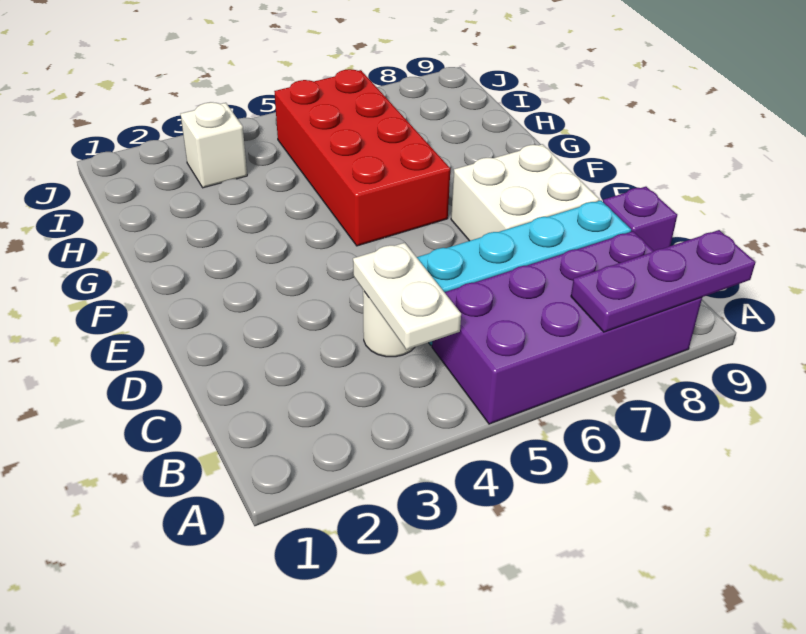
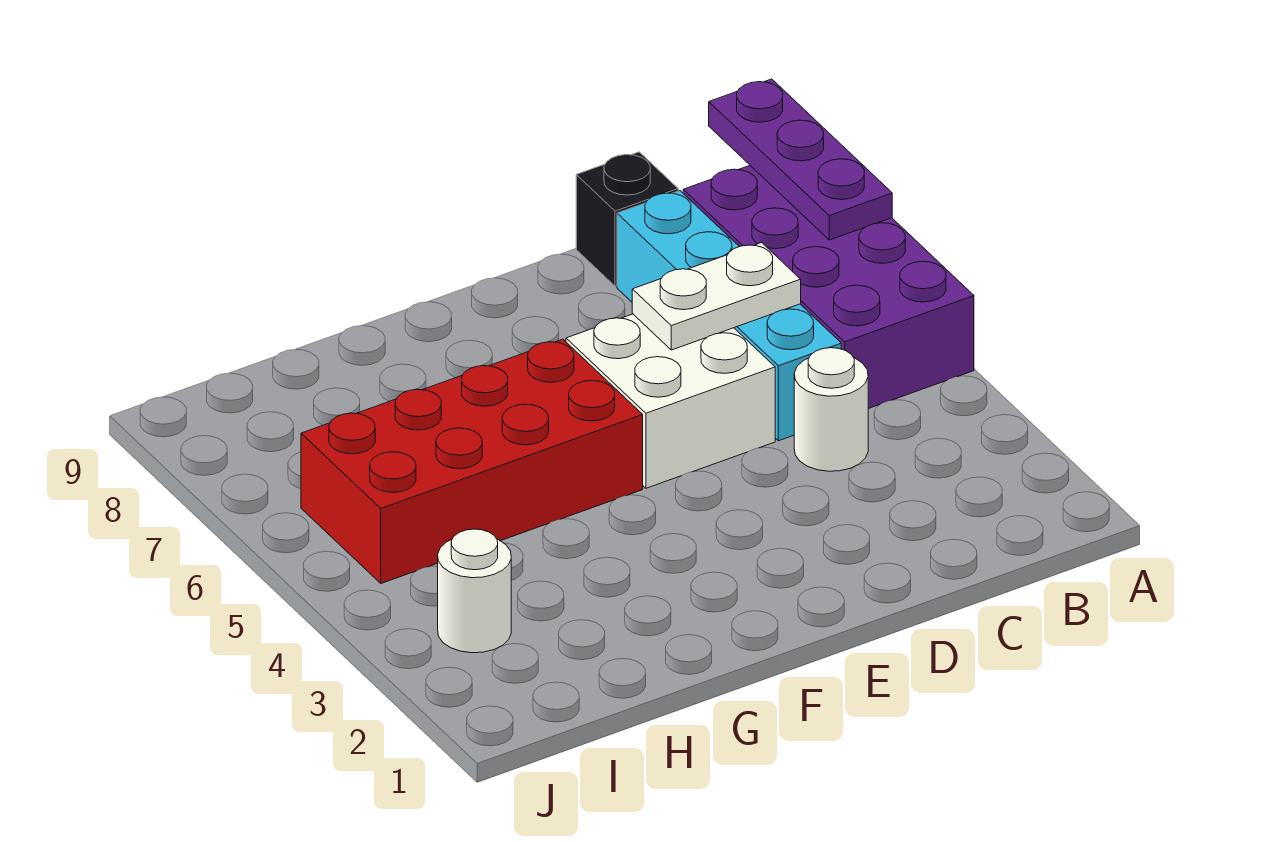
white 1x2 plate [353,243,461,350] -> white 1x2 plate moved to [632,243,801,350]
purple 1x1 brick [603,187,677,251] -> black 1x1 brick [576,152,678,286]
white 2x2 brick [451,144,599,241] -> white 2x2 brick moved to [566,314,775,488]
white 1x1 brick [181,102,247,188] -> white 1x1 round brick [438,529,511,653]

